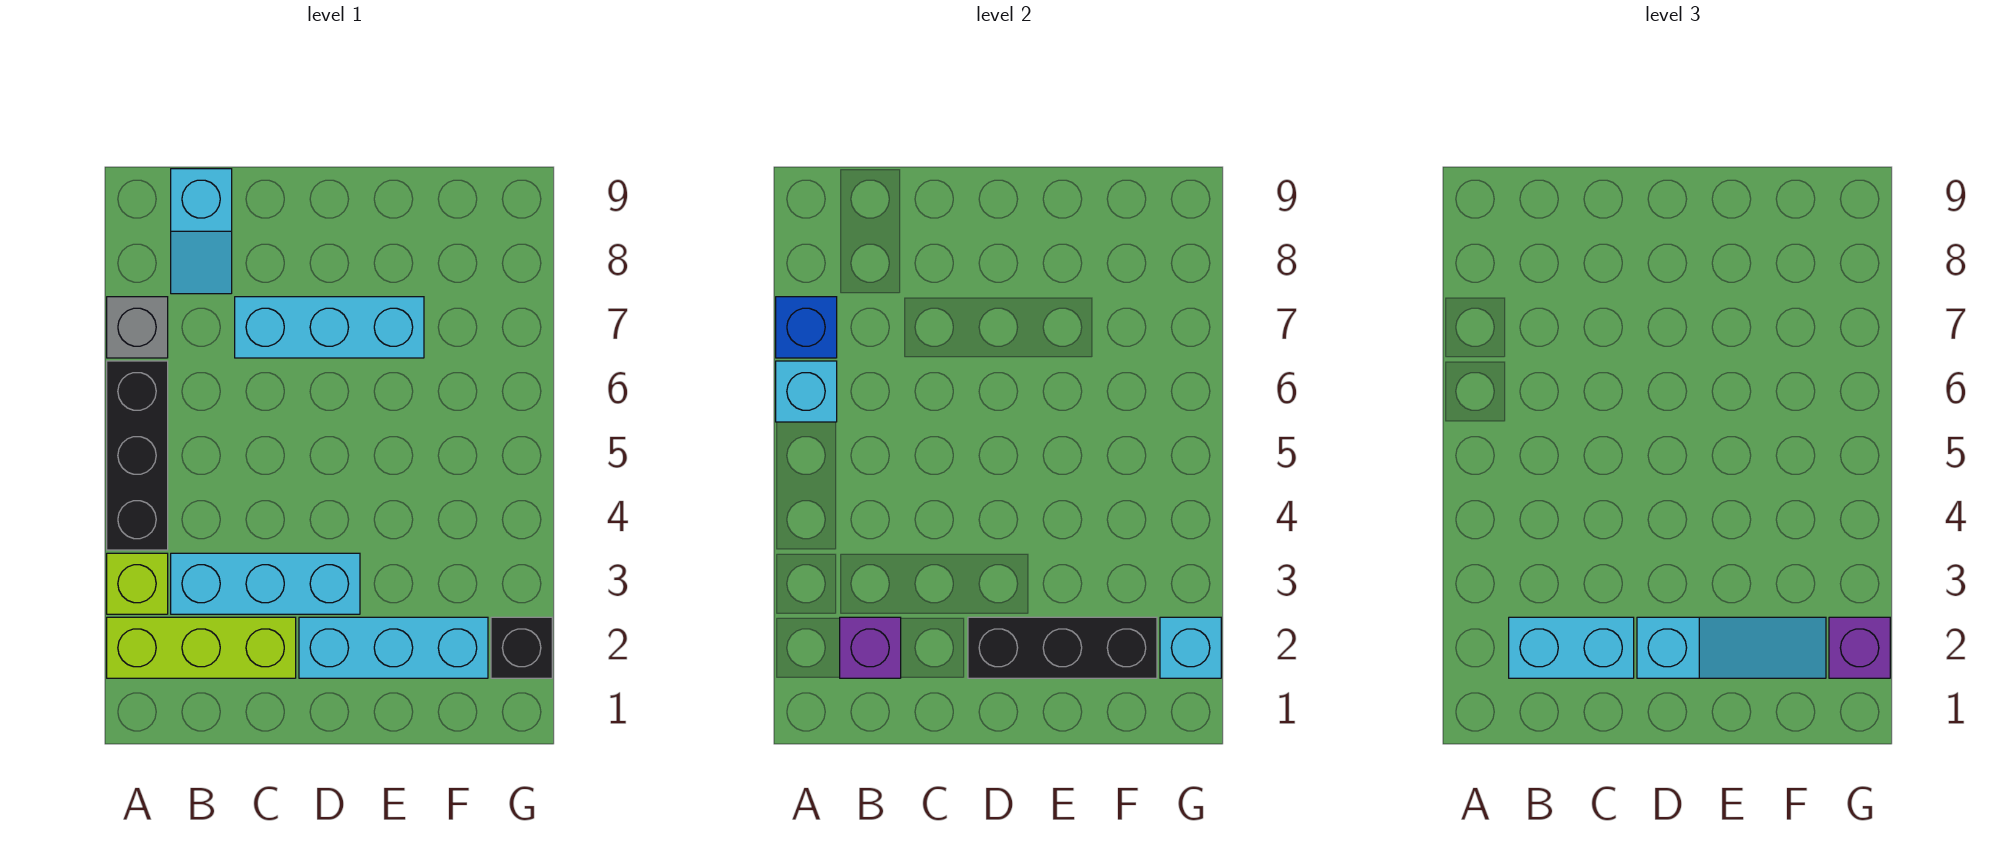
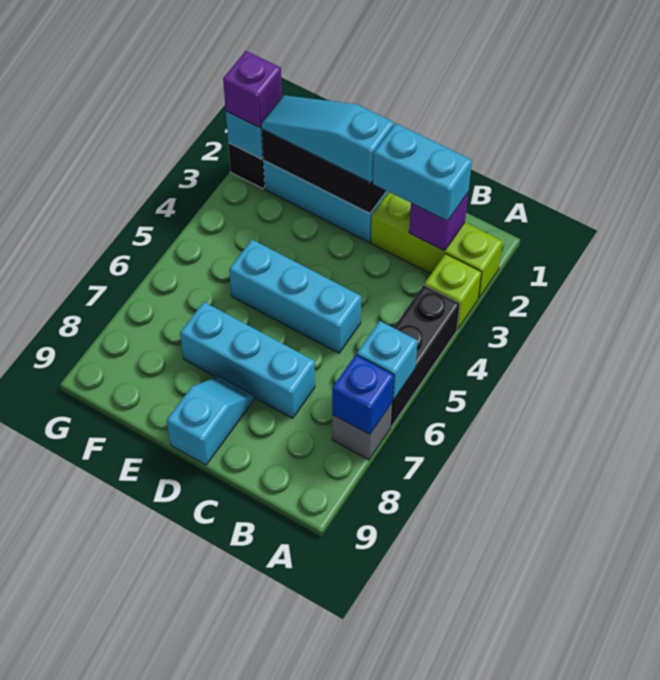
cyan 1x3 brick [171,553,360,614] -> cyan 1x3 brick moved to [229,240,361,353]
cyan 1x2 slope [171,169,232,294] -> cyan 1x2 slope moved to [167,376,254,465]

